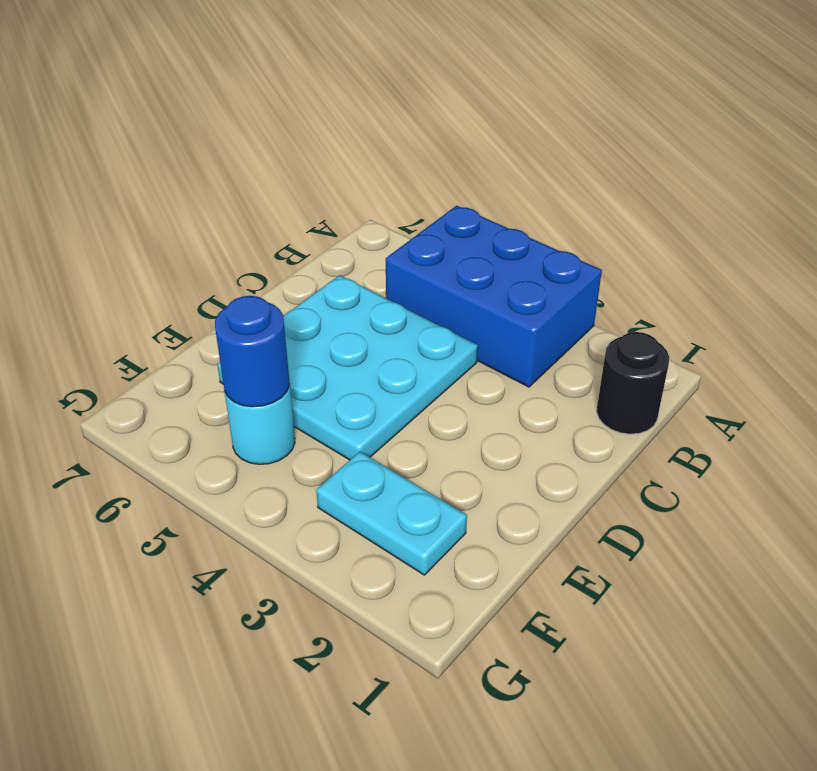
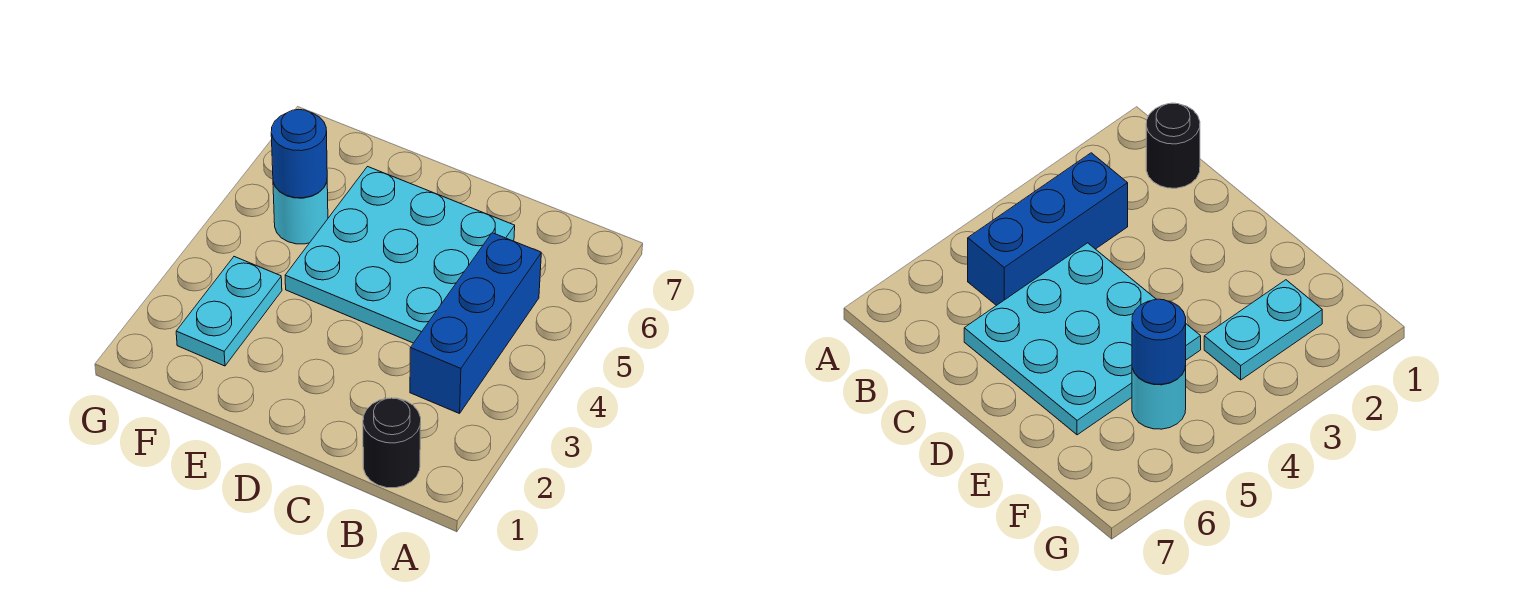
blue 2x3 brick [386,206,602,387] -> blue 1x3 brick [410,233,541,414]

